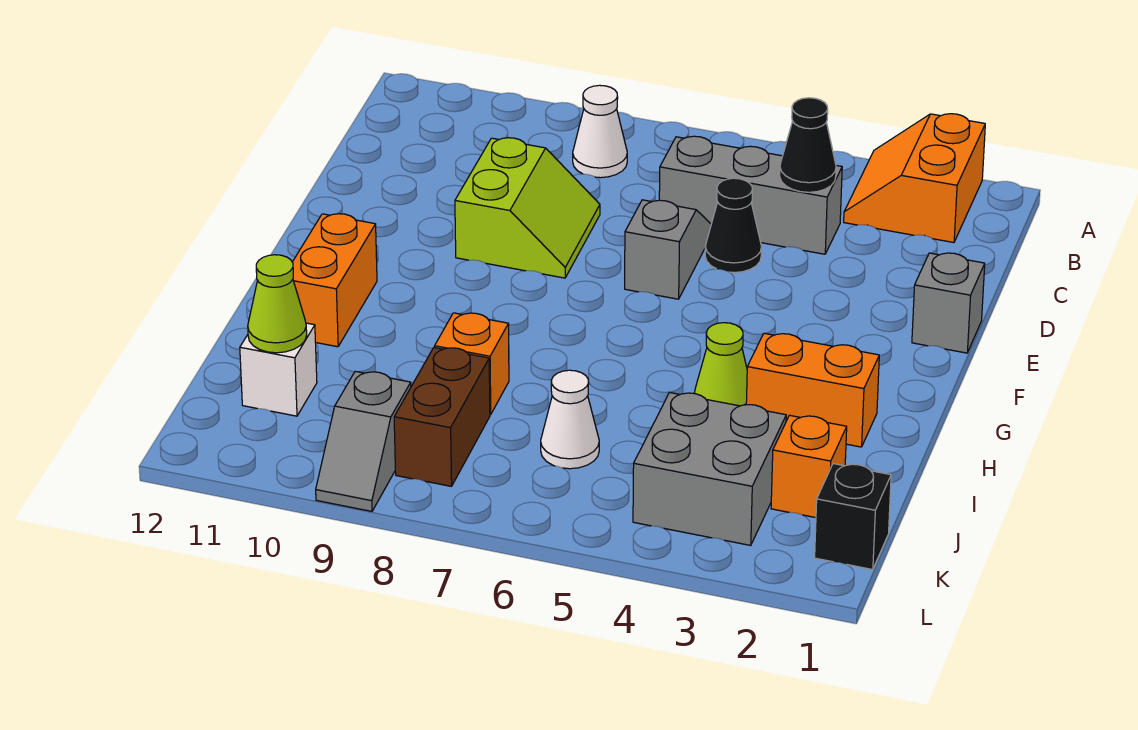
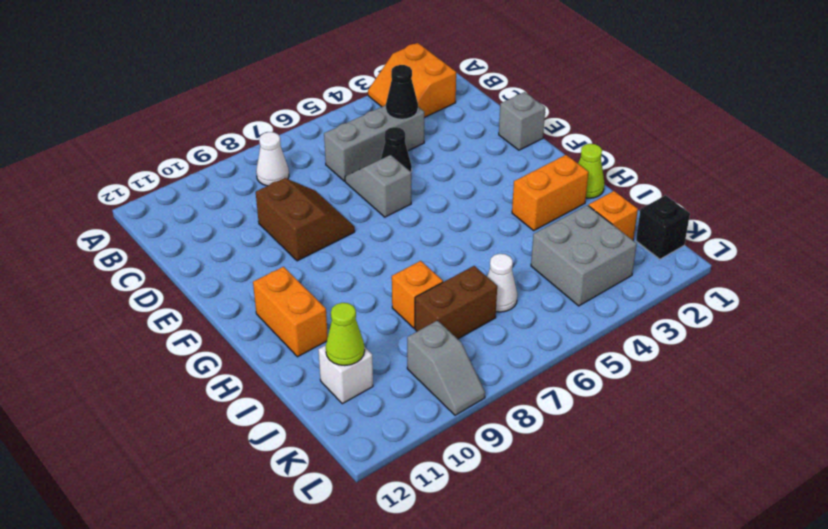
lime 2x2 slope [455,138,600,278] -> brown 2x2 slope [256,178,355,261]
lime 1x1 cone [694,323,747,406] -> lime 1x1 cone moved to [578,144,604,198]
brown 1x2 brick [394,348,490,486] -> brown 1x2 brick turned to [415,266,497,339]

